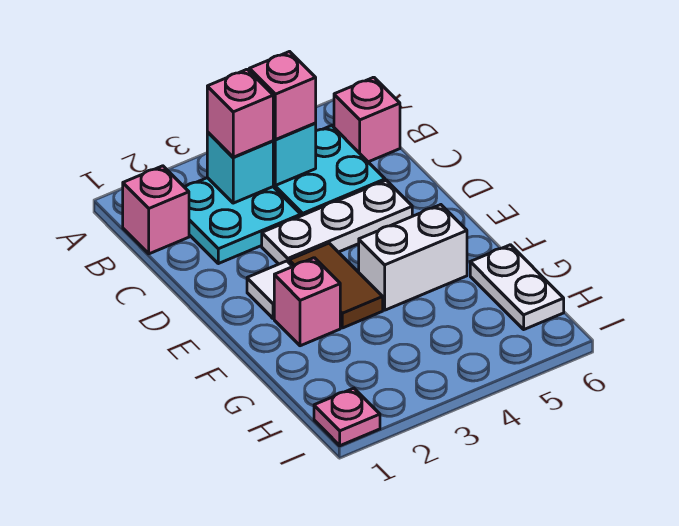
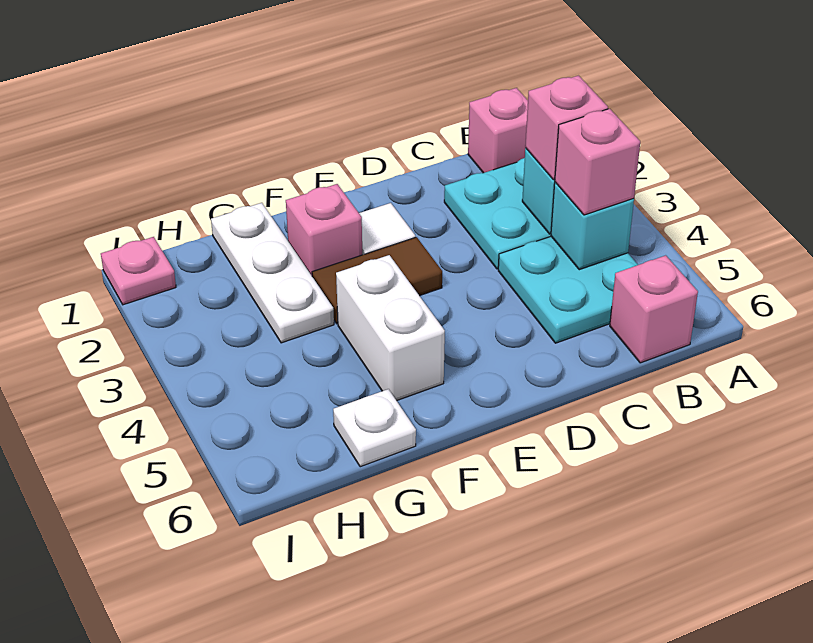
white 1x3 plate [262,180,412,264] -> white 1x3 plate moved to [211,203,334,343]
white 1x2 plate [470,245,564,329] -> white 1x1 plate [333,389,416,467]

